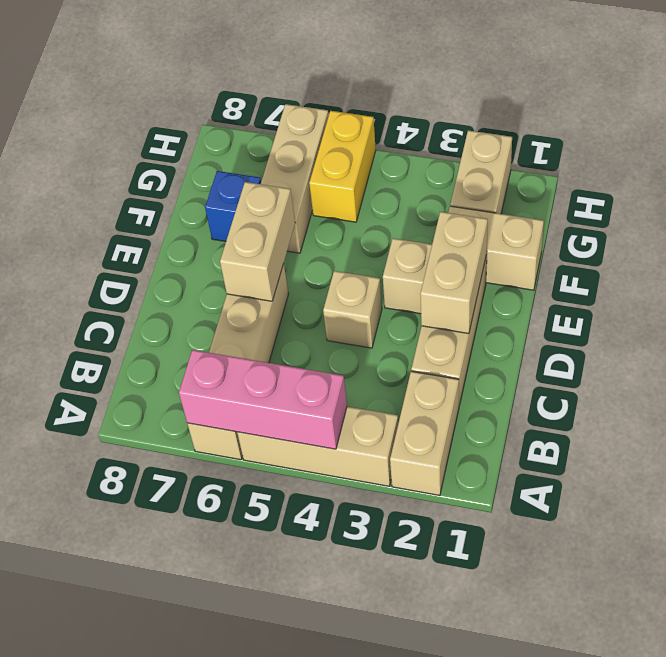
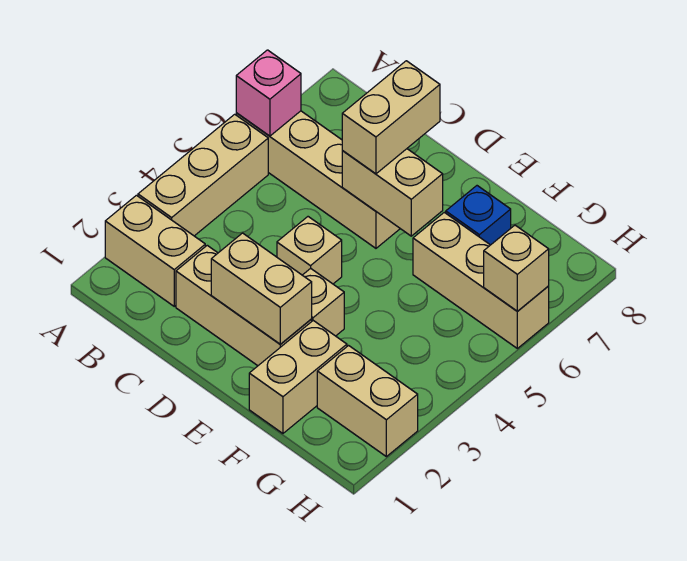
pink 1x3 brick [179,350,347,449] -> pink 1x1 brick [236,50,301,136]
none -> tan 1x2 brick [342,61,440,174]
yellow 1x2 brick [309,111,376,222] -> none
none -> tan 1x1 brick [484,225,549,311]

